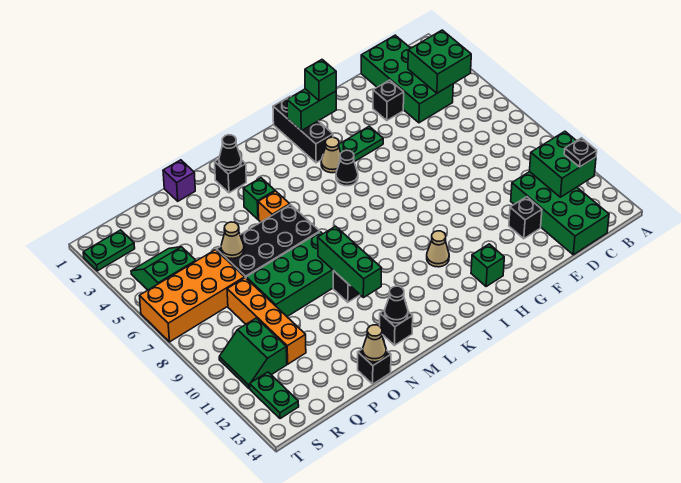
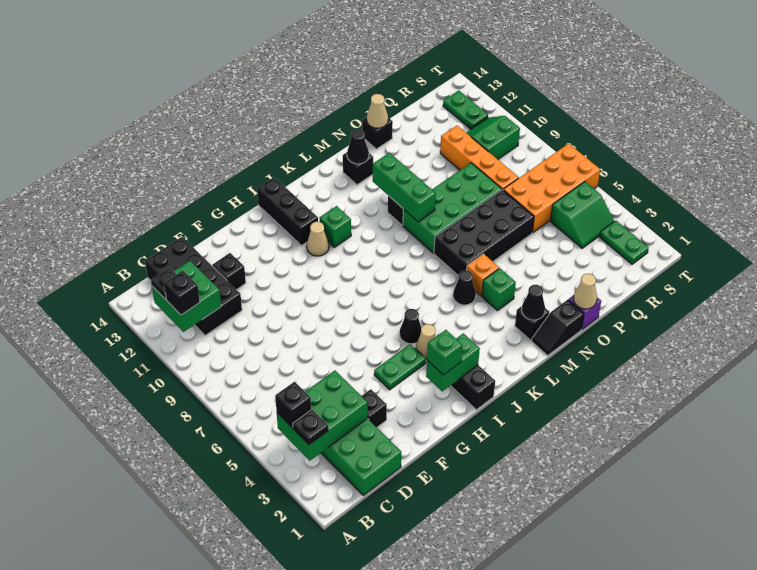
green 2x2 brick [408,30,471,93] -> green 2x3 brick [277,371,368,461]
none -> black 1x1 plate [293,410,328,445]
none -> black 1x1 brick [275,382,311,427]
none -> black 1x1 brick [164,271,200,315]
green 2x4 brick [511,172,609,255] -> black 2x4 brick [145,237,242,335]
green 1x1 brick [471,244,504,286] -> green 1x1 brick moved to [320,206,351,247]
none -> black 1x3 brick [257,177,318,246]
none -> black 1x1 cone [453,270,476,305]
none -> black 1x2 slope [532,300,584,355]
tan 1x1 cone [221,222,244,258] -> tan 1x1 cone moved to [574,274,597,309]
green 2x2 slope [219,318,287,389] -> green 2x2 slope turned to [467,116,520,159]
green 1x2 plate [83,230,135,271] -> green 1x2 plate turned to [600,221,649,264]

